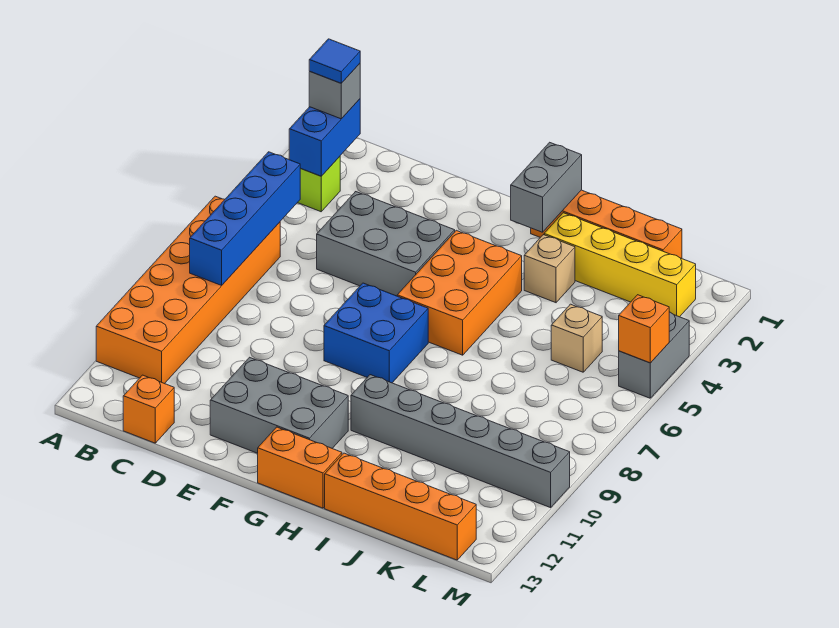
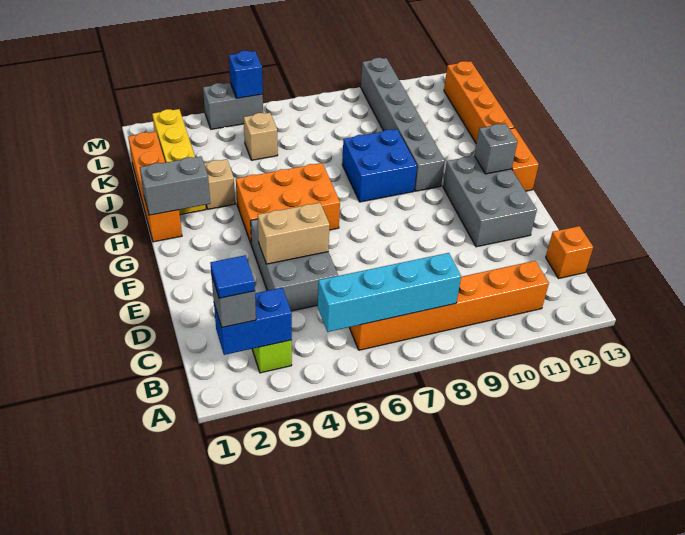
orange 2x6 brick [96,196,280,384] -> orange 1x6 brick [349,261,549,350]
blue 1x4 brick [190,152,301,285] -> cyan 1x4 brick [318,253,461,332]
none -> tan 1x2 brick [258,203,330,264]
blue 2x2 brick [324,283,428,383] -> blue 2x2 brick moved to [342,129,417,202]
none -> grey 1x1 brick [474,124,517,174]
orange 1x1 brick [619,295,669,363] -> blue 1x1 brick [229,51,263,98]

